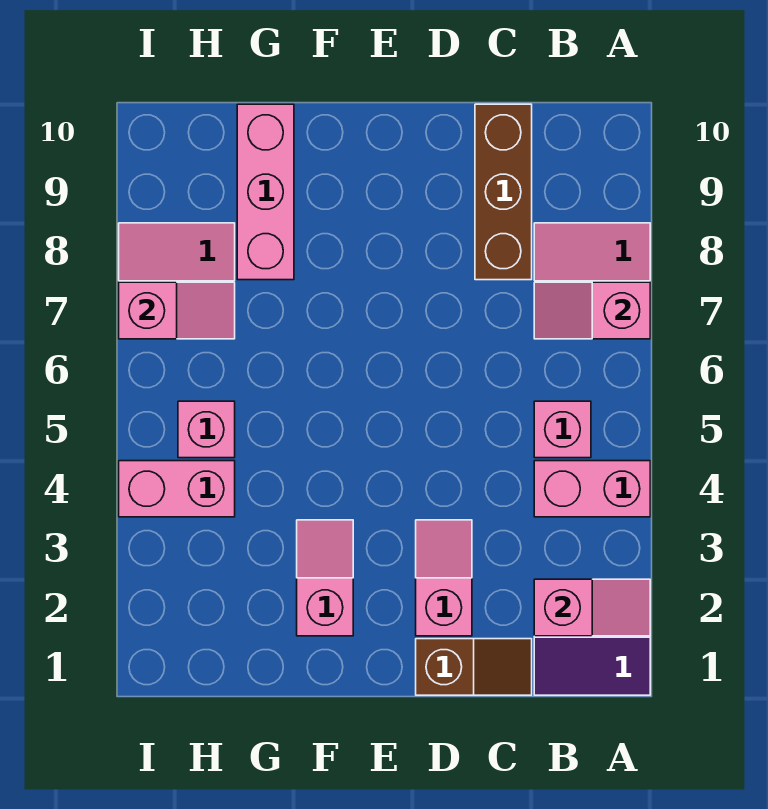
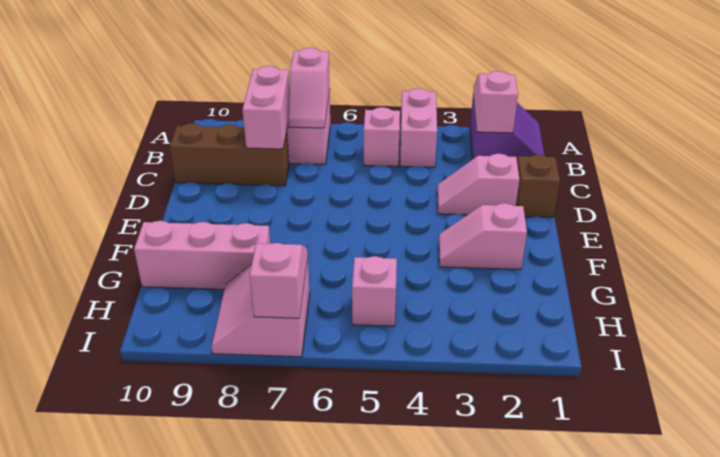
pink 1x2 brick [119,461,235,517] -> pink 1x2 brick moved to [242,66,290,149]

